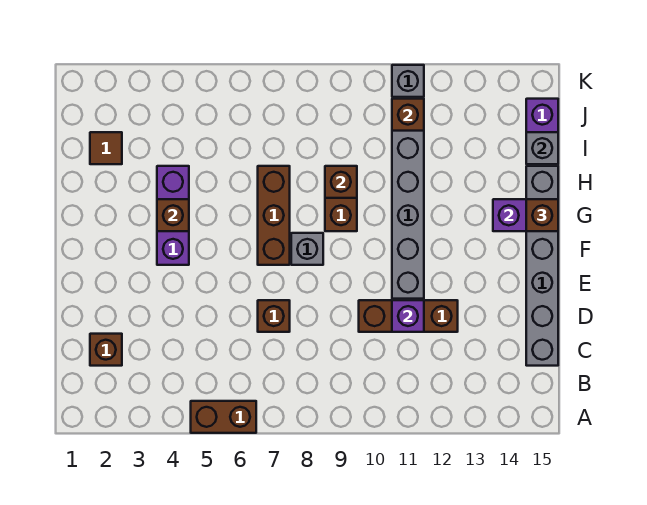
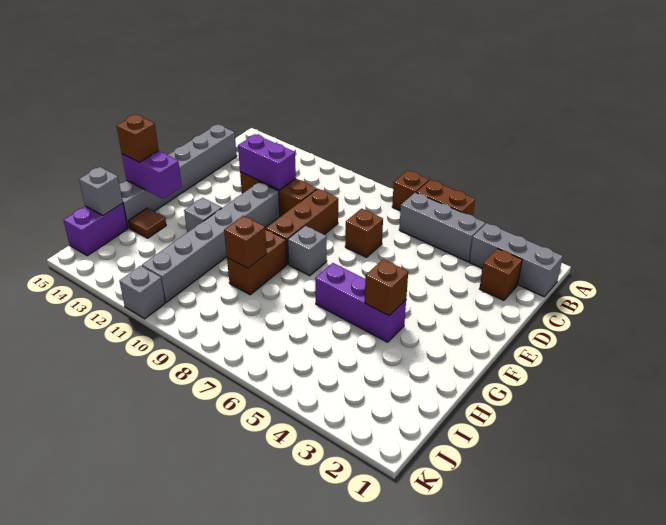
none -> grey 1x3 brick [469,223,563,297]
none -> grey 1x3 brick [399,192,485,262]
purple 1x1 brick [392,300,424,332] -> purple 1x2 brick [238,134,296,190]
purple 1x3 brick [157,166,189,265] -> purple 1x3 brick turned to [315,263,406,342]
brown 1x3 brick [258,166,290,265] -> brown 1x3 brick moved to [266,189,338,264]
none -> grey 1x1 brick [184,198,222,232]
brown 1x1 tile [90,132,122,164] -> brown 1x1 tile moved to [128,208,166,238]
brown 1x1 brick [392,99,424,131] -> brown 1x1 brick moved to [392,171,429,211]

